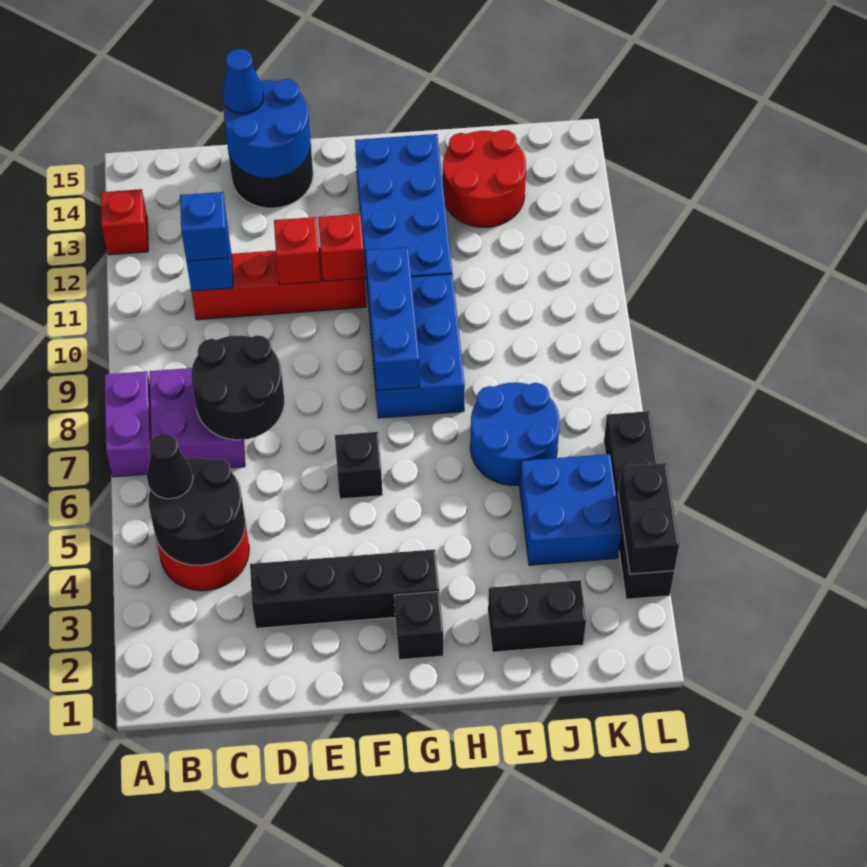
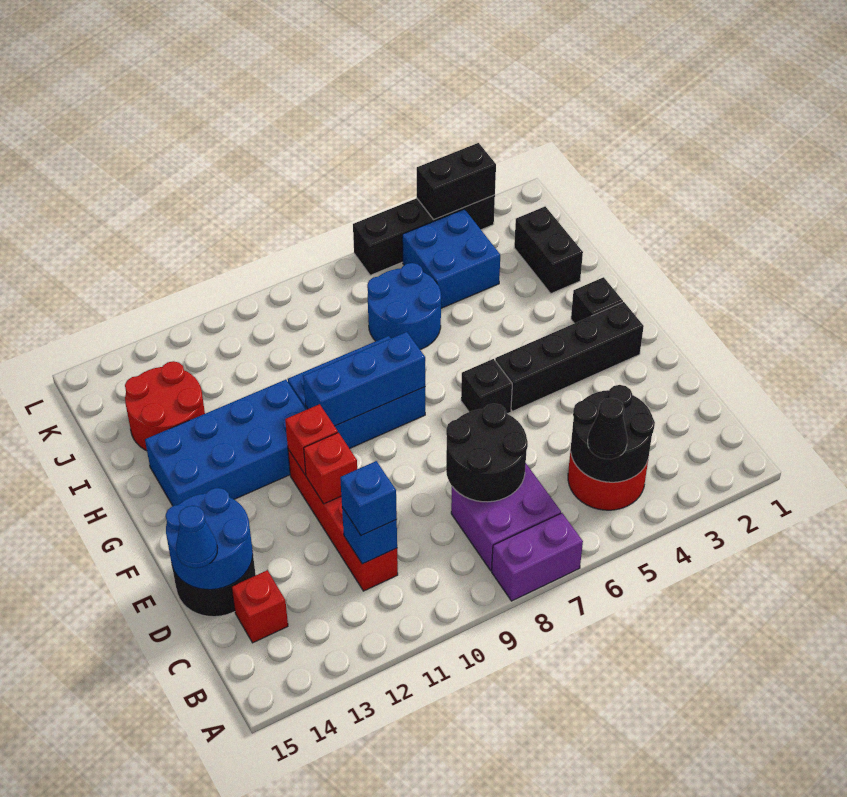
red 1x1 brick [101,189,148,255] -> red 1x1 brick moved to [231,570,288,643]
black 1x4 brick [250,549,439,628] -> black 1x4 brick turned to [495,302,644,411]

